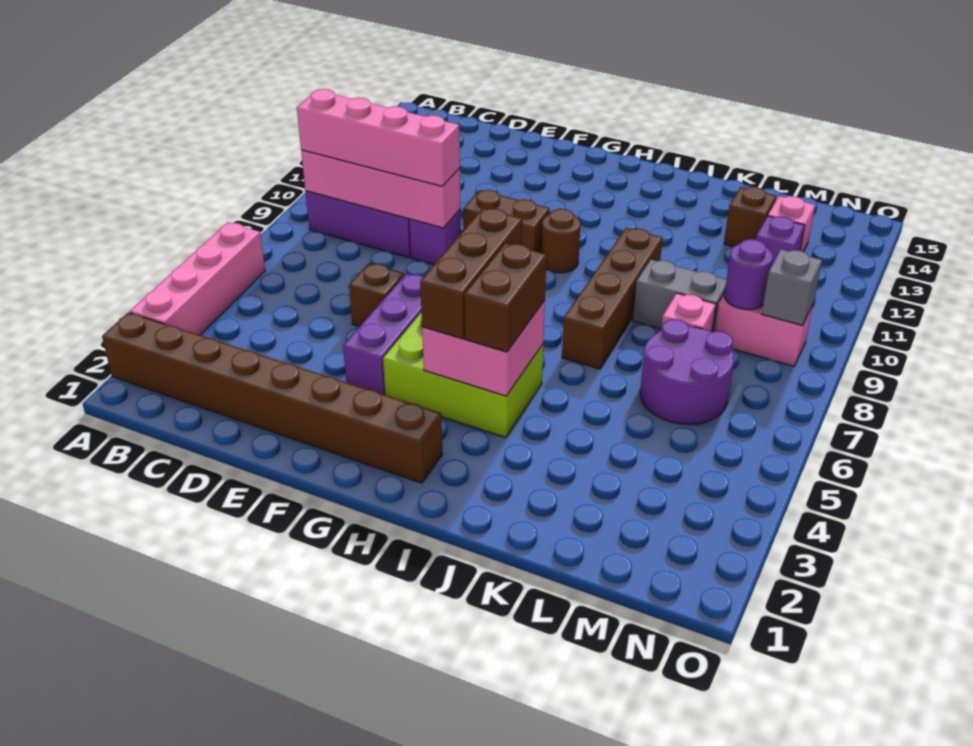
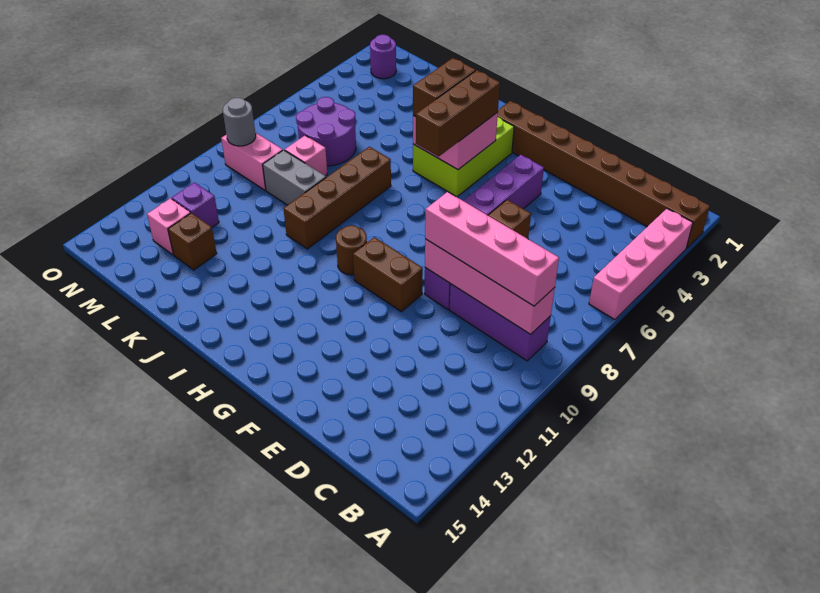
lime 2x3 brick [383,313,543,438] -> lime 2x3 brick turned to [413,117,514,197]
purple 1x1 round brick [724,239,773,309] -> purple 1x1 round brick moved to [370,35,396,79]
grey 1x1 brick [761,249,822,326] -> grey 1x1 round brick [223,98,256,146]

